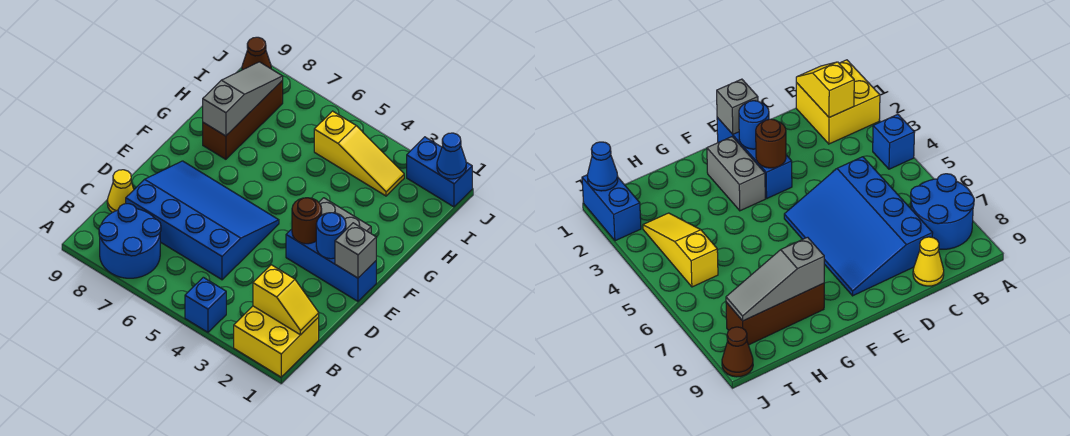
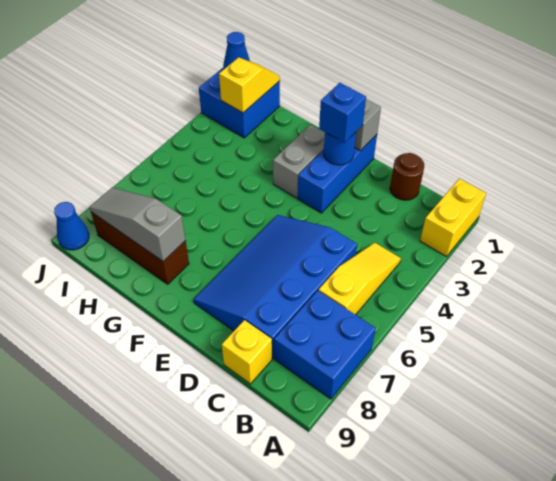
yellow 2x2 brick [234,306,319,377] -> yellow 1x2 brick [420,179,486,257]
blue 1x1 brick [185,277,226,332] -> blue 1x1 brick moved to [319,83,366,143]
blue 2x2 round brick [99,204,161,278] -> blue 2x2 brick [274,291,376,399]
yellow 1x2 slope [253,265,319,335] -> yellow 1x2 slope moved to [219,57,280,113]
yellow 1x1 cone [107,170,134,213] -> yellow 1x1 brick [222,320,272,384]
brown 1x1 round brick [292,198,322,244] -> brown 1x1 round brick moved to [390,153,424,200]
yellow 1x3 slope [314,111,404,196] -> yellow 1x3 slope moved to [319,243,401,315]
blue 1x2 brick [407,137,472,207] -> blue 2x2 brick [199,68,280,138]
brown 1x1 cone [242,37,271,70] -> blue 1x1 cone [54,202,89,250]

